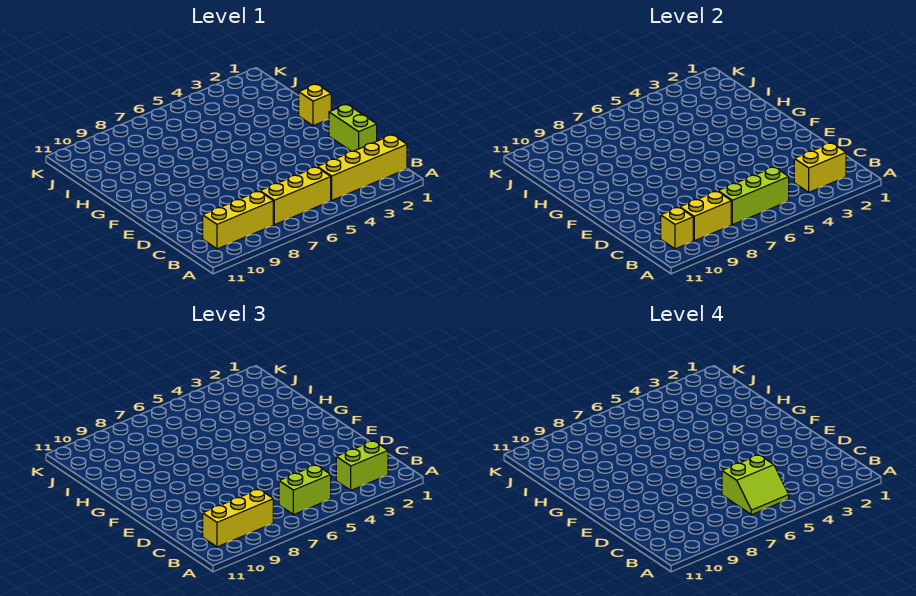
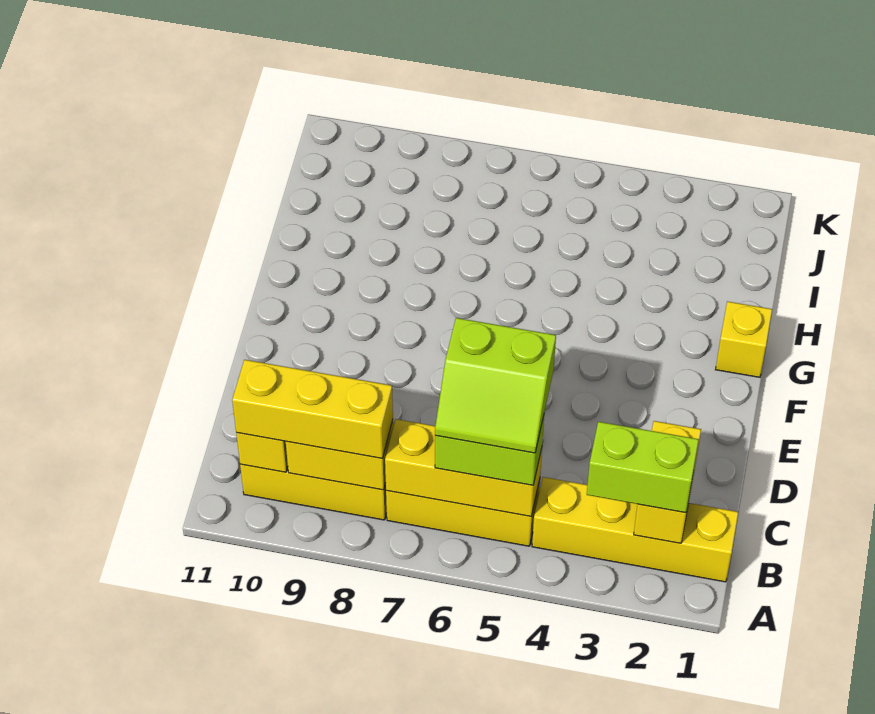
yellow 1x2 brick [794,143,846,192] -> yellow 1x2 brick turned to [634,421,701,543]
lime 1x3 brick [718,167,789,225] -> yellow 1x3 brick [385,419,542,517]
lime 1x2 brick [329,104,377,151] -> none

